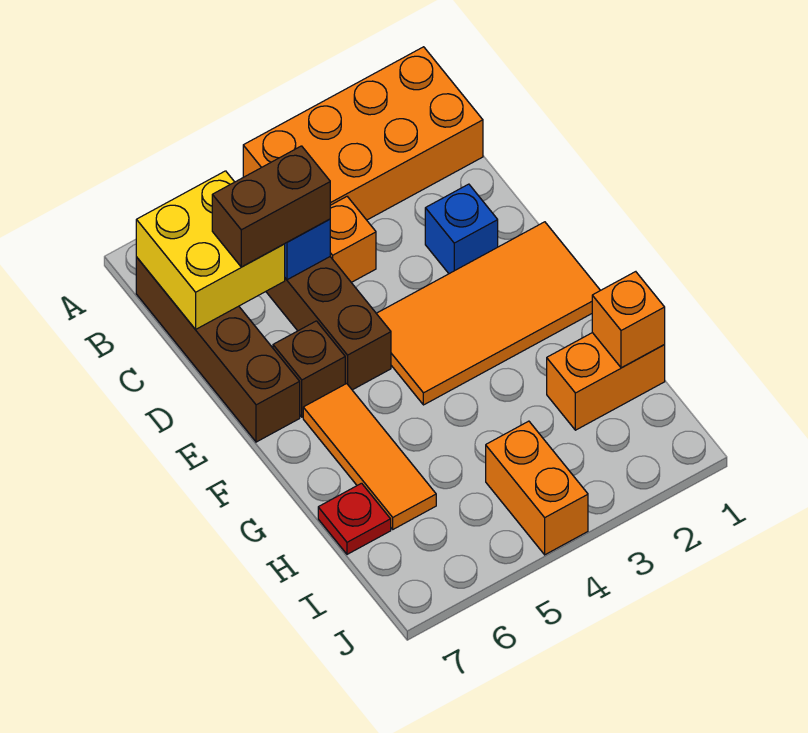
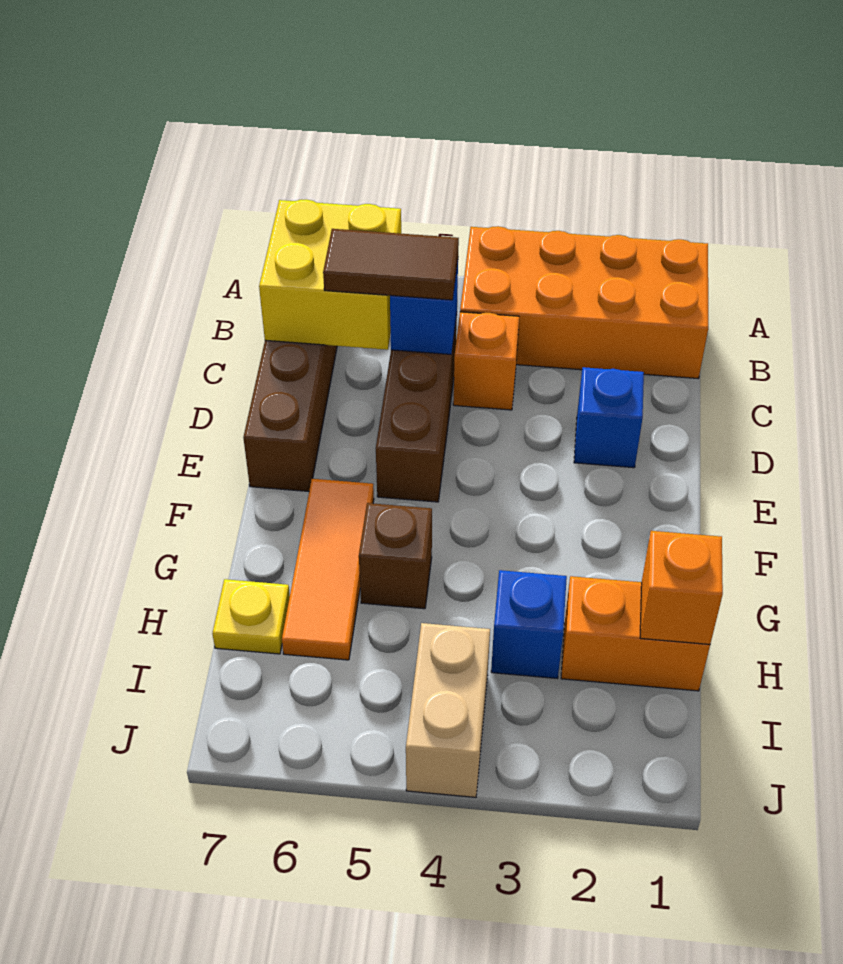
brown 1x2 brick [212,146,330,267] -> brown 1x2 tile [323,229,459,300]
orange 2x4 tile [376,222,600,405] -> none
brown 1x1 brick [273,321,345,417] -> brown 1x1 brick moved to [359,503,432,609]
none -> blue 1x1 brick [491,570,567,678]
red 1x1 plate [318,483,391,554] -> yellow 1x1 plate [212,579,290,654]
orange 1x2 brick [486,421,588,555] -> tan 1x2 brick [406,623,490,797]

